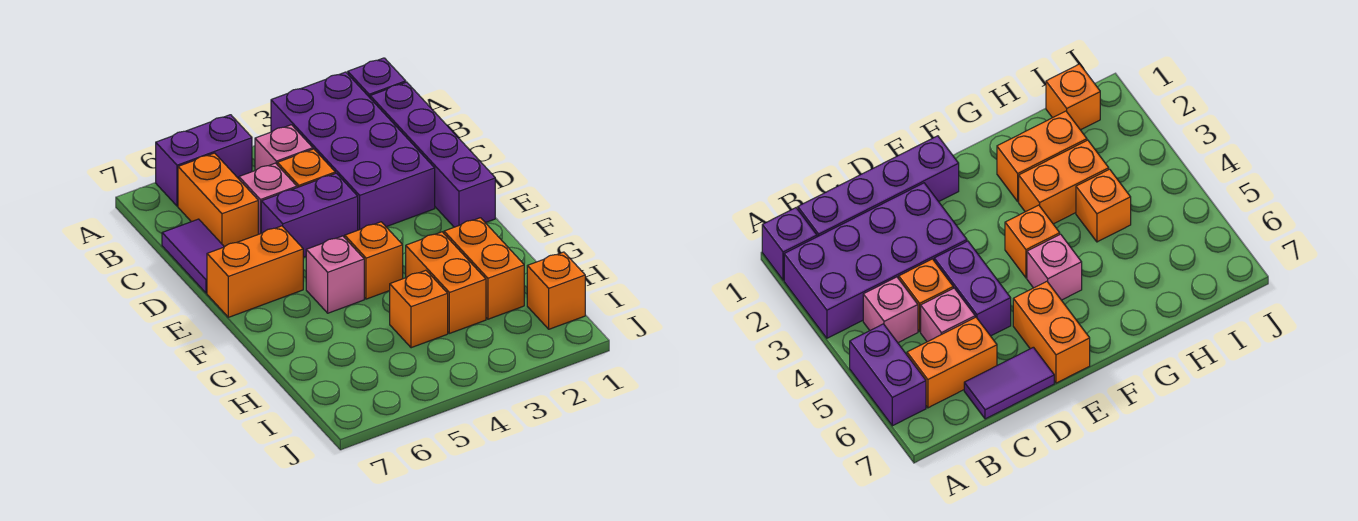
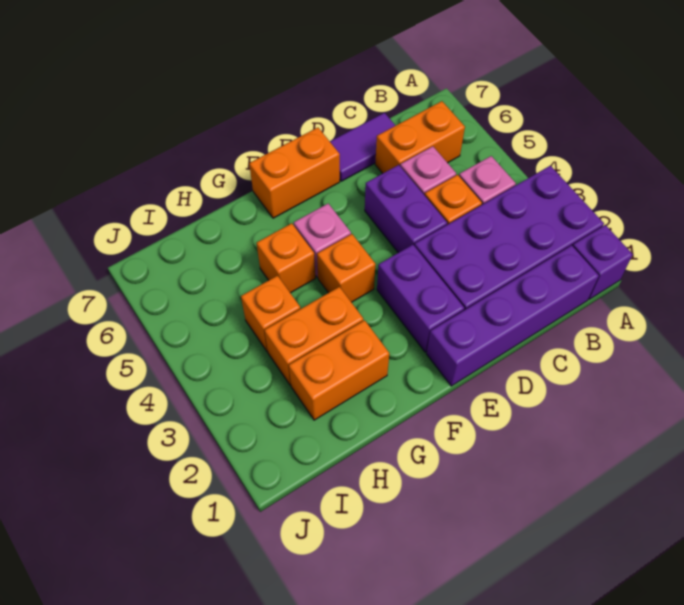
purple 1x2 brick [156,115,252,206] -> purple 1x2 brick moved to [377,245,464,352]
orange 1x2 brick [207,226,303,317] -> orange 1x2 brick turned to [249,128,340,218]
orange 1x1 brick [527,252,585,329] -> orange 1x1 brick moved to [257,223,315,293]

